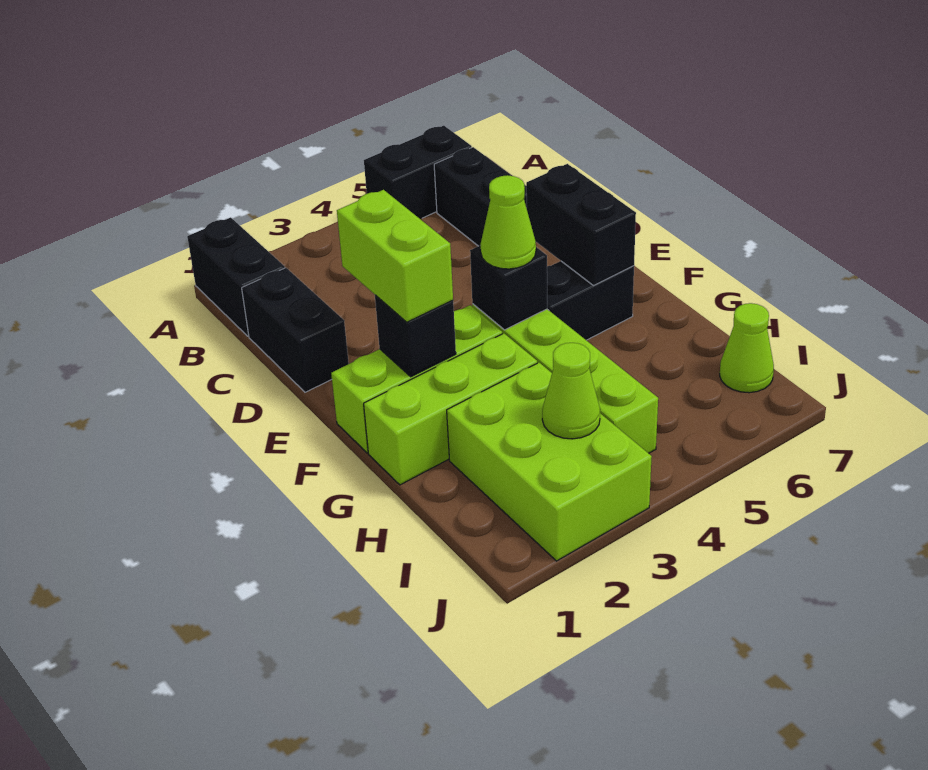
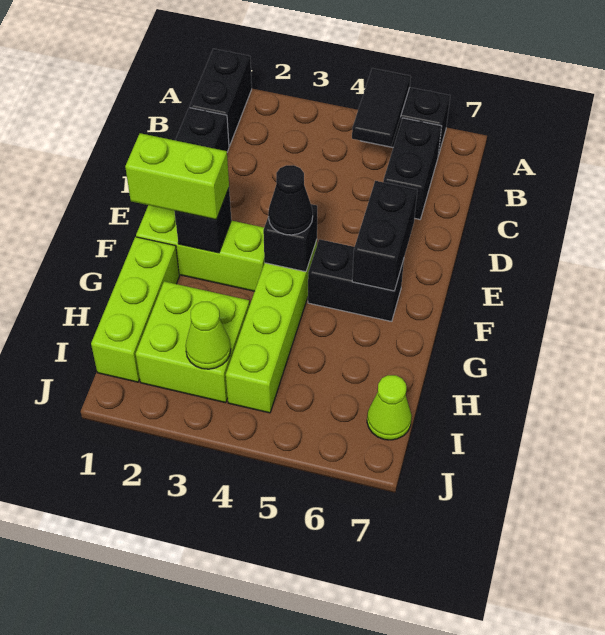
none -> black 1x2 tile [352,68,411,147]
lime 1x2 brick [337,190,453,322] -> lime 1x2 brick turned to [125,133,229,220]
lime 1x1 cone [481,175,536,269] -> black 1x1 cone [268,165,313,235]
lime 1x3 brick [364,333,537,485] -> lime 1x3 brick turned to [91,237,179,382]
lime 2x3 brick [447,363,652,561] -> lime 2x2 brick [136,281,250,403]

